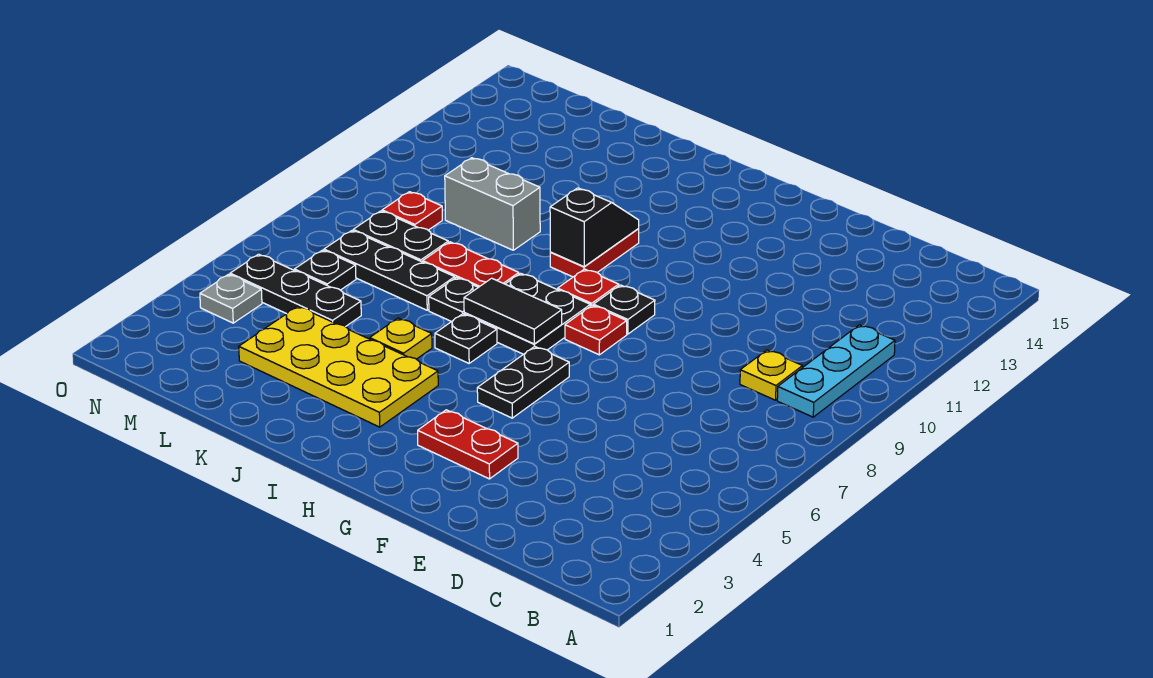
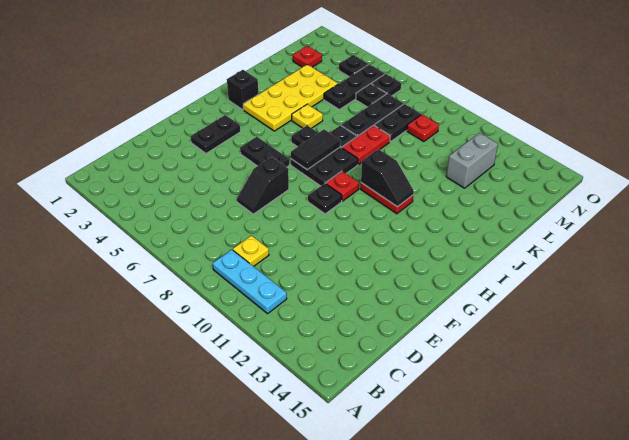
none -> black 1x2 slope [237,157,289,214]
red 1x2 plate [418,410,518,479] -> black 1x2 plate [191,115,241,154]
red 1x1 plate [565,305,627,355] -> red 1x1 plate moved to [293,46,322,67]
none -> black 1x1 brick [227,70,258,110]
grey 1x2 brick [445,158,540,250] -> grey 1x2 brick moved to [446,133,498,188]
grey 1x1 plate [200,274,262,323] -> black 1x1 plate [339,55,368,77]
none -> black 1x1 plate [371,74,401,96]

